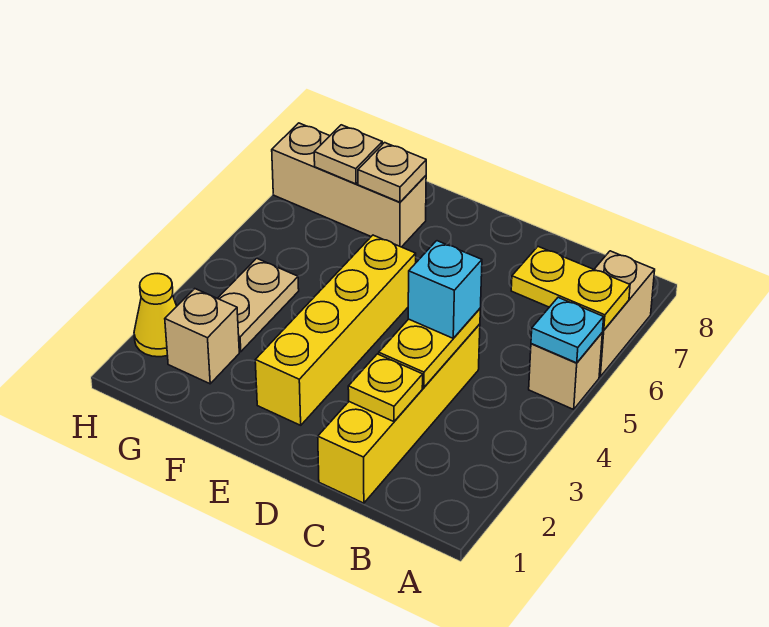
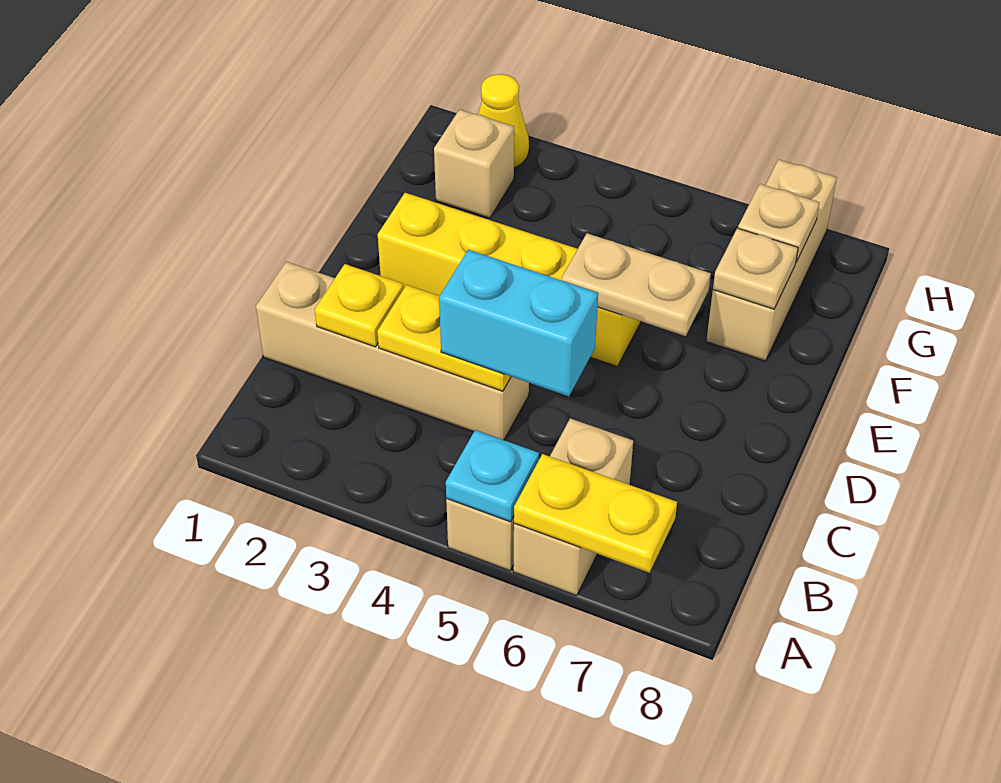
tan 1x2 brick [594,251,655,377] -> tan 1x2 brick turned to [513,418,633,596]
yellow 1x2 plate [511,247,630,330] -> yellow 1x2 plate turned to [514,454,677,573]
yellow 1x4 brick [318,324,480,503] -> tan 1x4 brick [256,262,529,440]
cyan 1x1 brick [408,241,482,338] -> cyan 1x2 brick [439,250,598,396]
tan 1x2 plate [218,258,299,352] -> tan 1x2 plate moved to [562,233,711,336]

